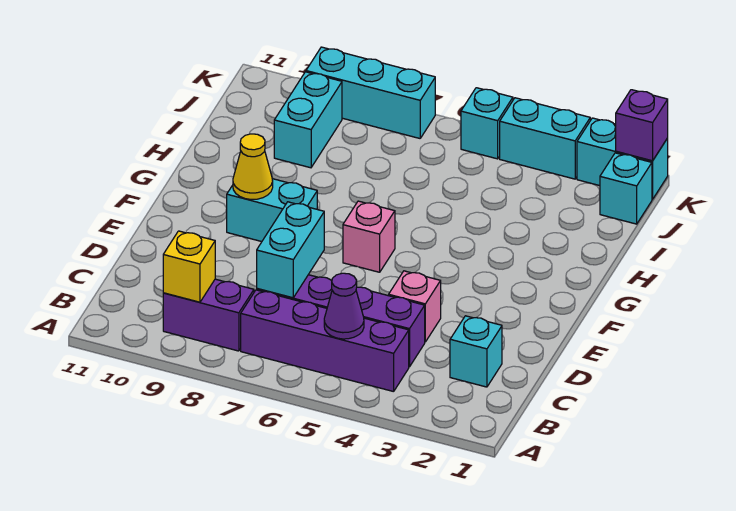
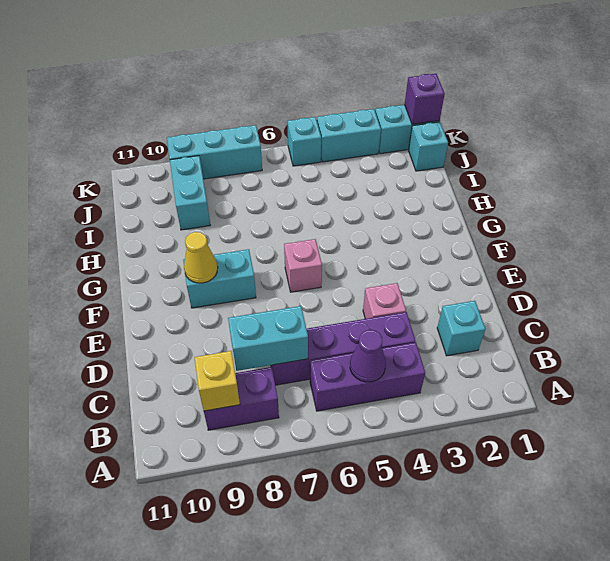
purple 1x4 brick [241,290,409,392] -> purple 1x3 brick [310,342,425,411]
cyan 1x2 brick [257,202,324,298] -> cyan 1x2 brick turned to [228,306,308,371]

